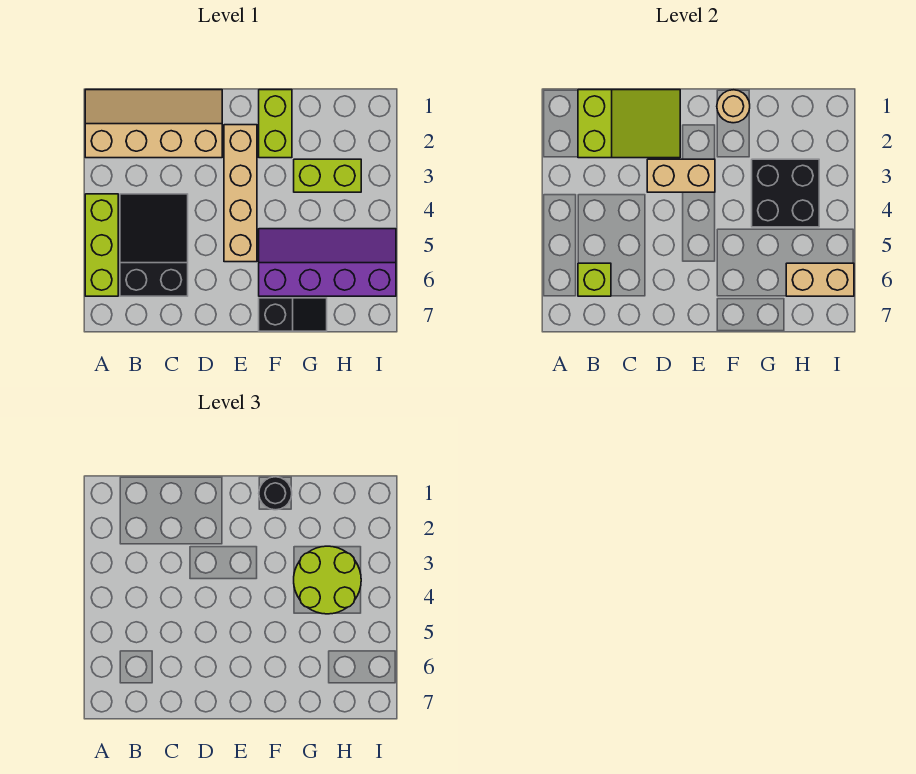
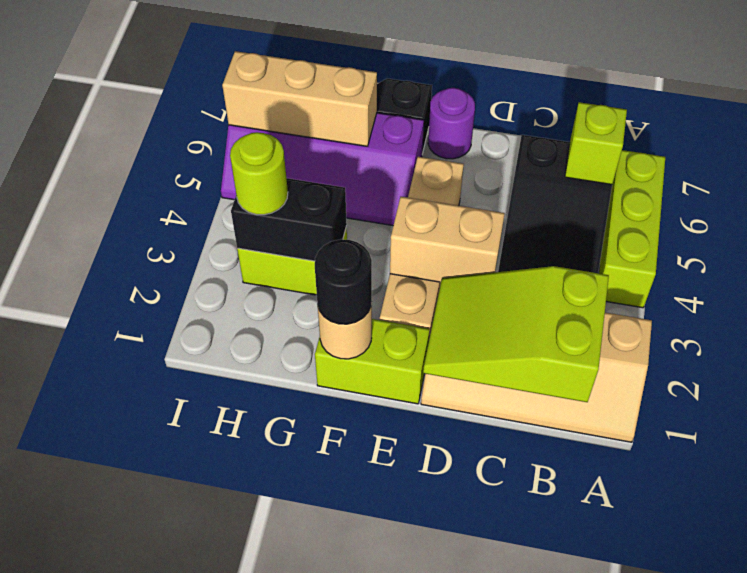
none -> purple 1x1 round brick [428,88,475,159]
lime 1x2 brick [259,90,292,158] -> lime 1x2 brick turned to [315,319,430,404]
black 2x2 brick [752,159,819,227] -> black 1x2 brick [231,178,347,261]
lime 2x2 round brick [294,546,361,614] -> lime 1x1 round brick [230,132,288,215]
tan 1x2 brick [786,263,854,296] -> tan 1x3 brick [222,51,377,146]

